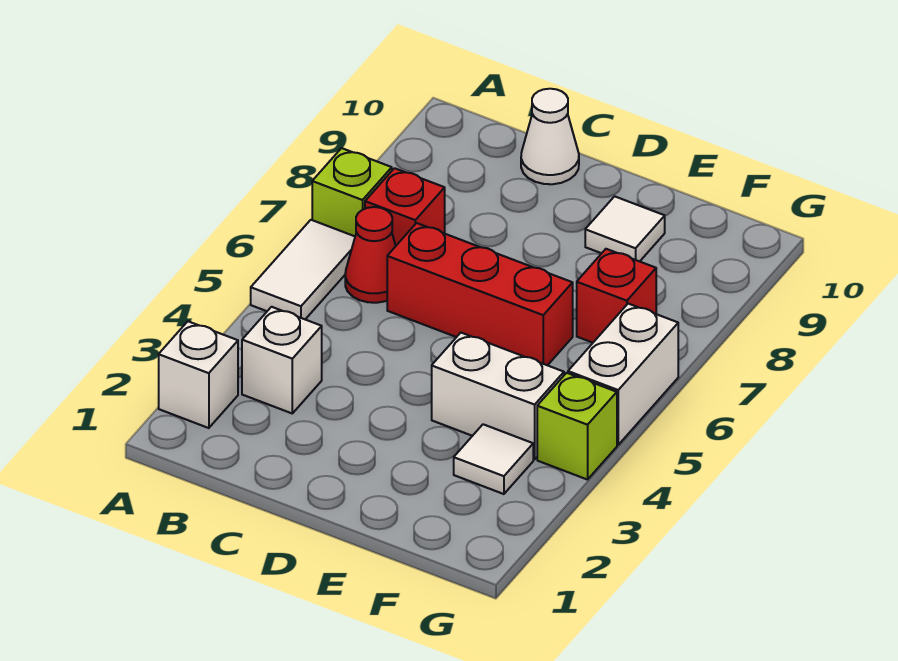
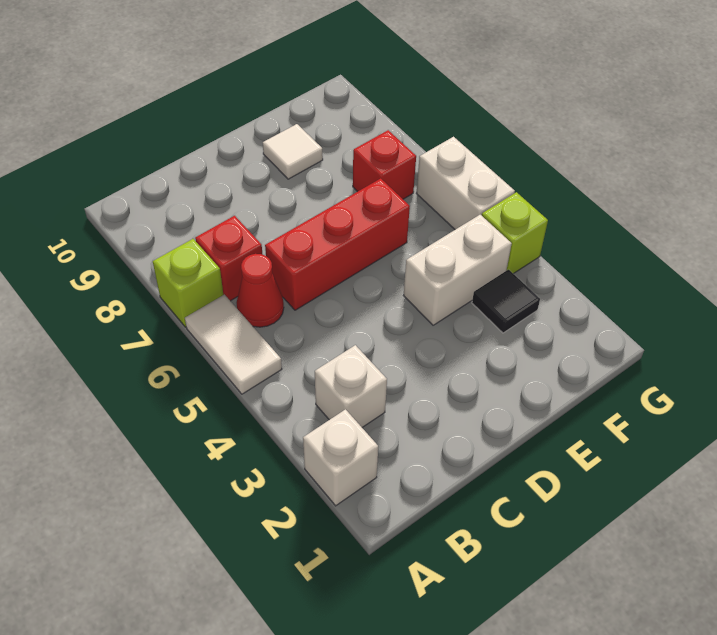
white 1x1 cone [521,89,579,184] -> none
white 1x1 tile [454,424,533,494] -> black 1x1 tile [472,269,540,333]

